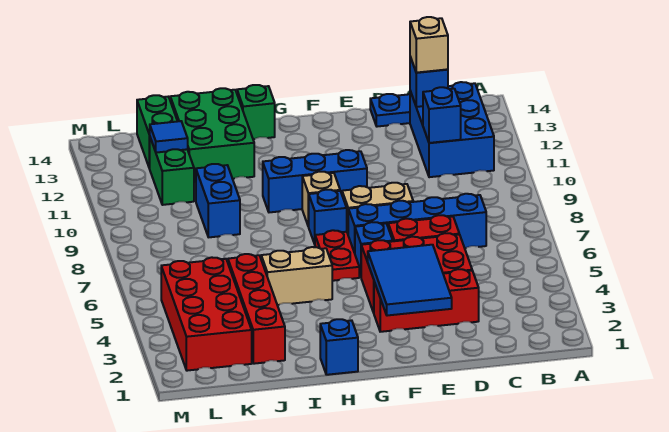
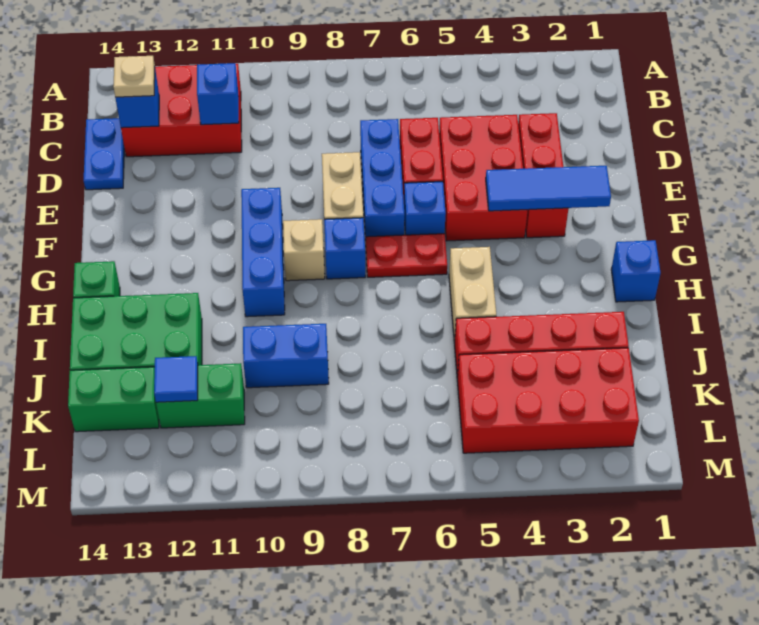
blue 2x3 brick [410,82,494,177] -> red 2x3 brick [121,64,242,157]
blue 1x4 brick [348,194,486,253] -> blue 1x3 brick [360,119,405,240]
tan 1x1 brick [410,17,448,73] -> tan 1x1 plate [113,56,155,97]
blue 2x3 tile [368,245,452,316] -> blue 1x3 tile [486,166,611,211]

